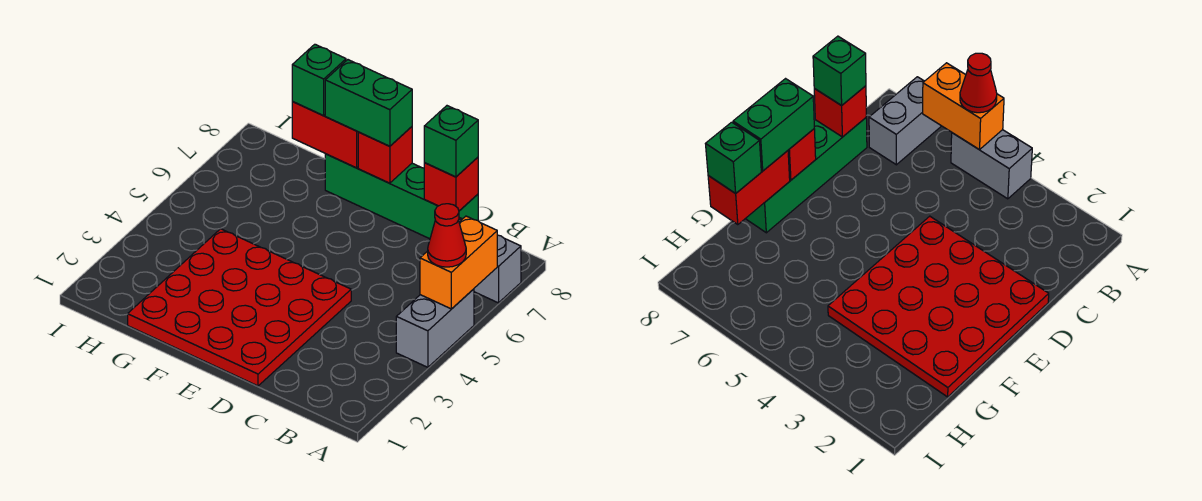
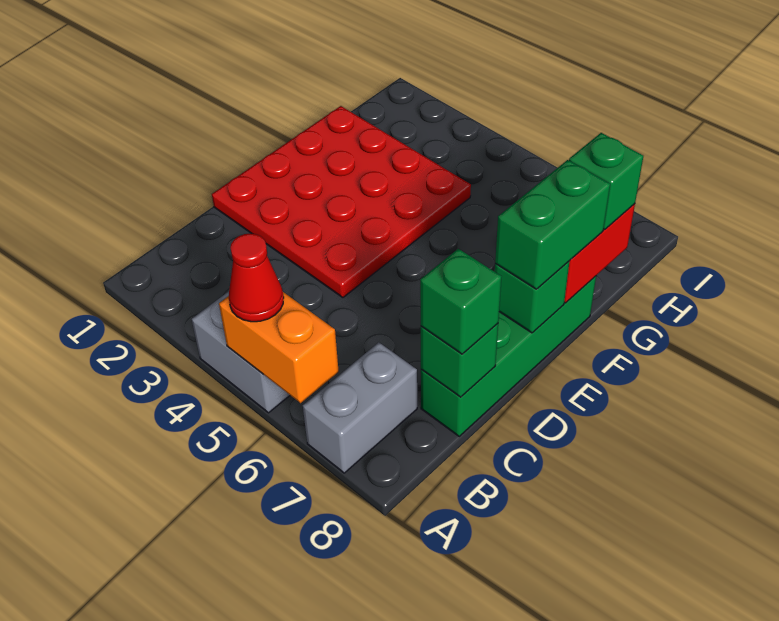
red 1x1 brick [424,157,478,211] -> green 1x1 brick [421,324,498,397]
red 1x1 brick [358,127,412,183] -> green 1x1 brick [495,261,570,333]

